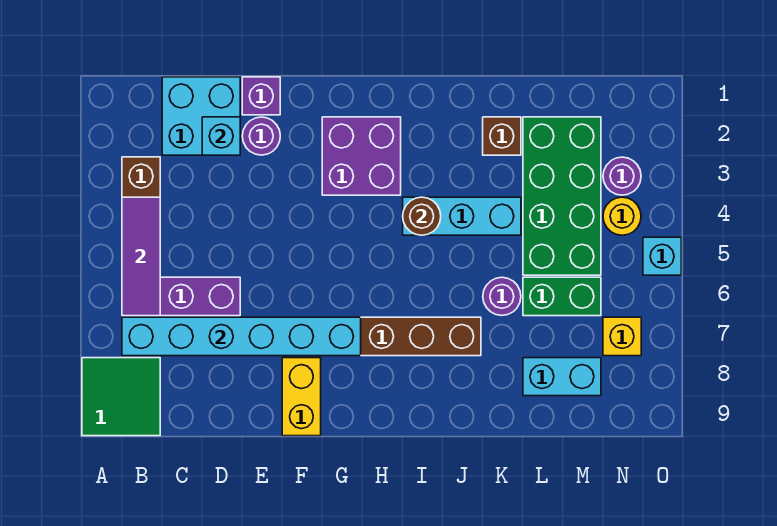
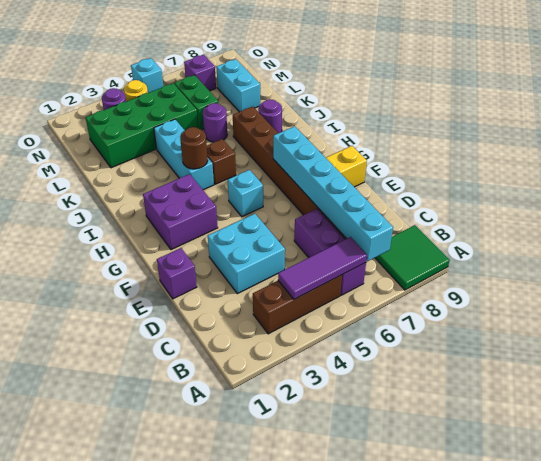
cyan 2x2 brick [162,77,240,155] -> cyan 2x2 brick moved to [208,214,285,294]
cyan 1x1 brick [202,117,240,155] -> cyan 1x1 brick moved to [228,170,263,217]
purple 1x1 round brick [242,117,280,155] -> purple 1x1 round brick moved to [258,99,282,133]
brown 1x1 brick [483,117,521,155] -> brown 1x1 brick moved to [207,139,236,184]
yellow 1x1 brick [603,317,641,356] -> purple 1x1 brick [184,55,216,91]

